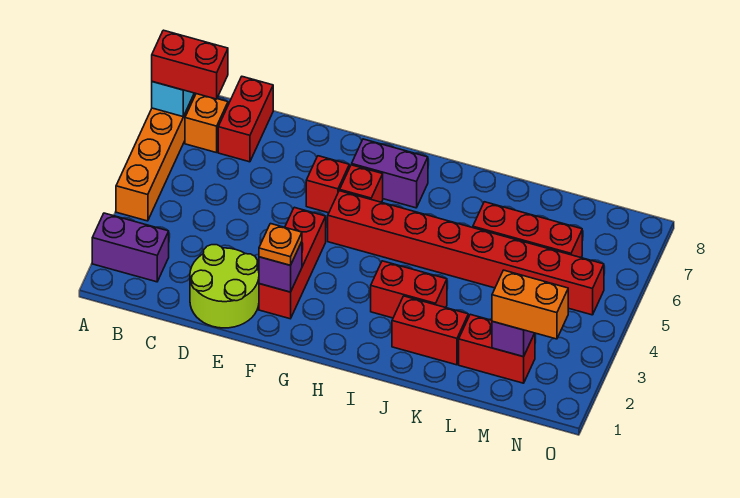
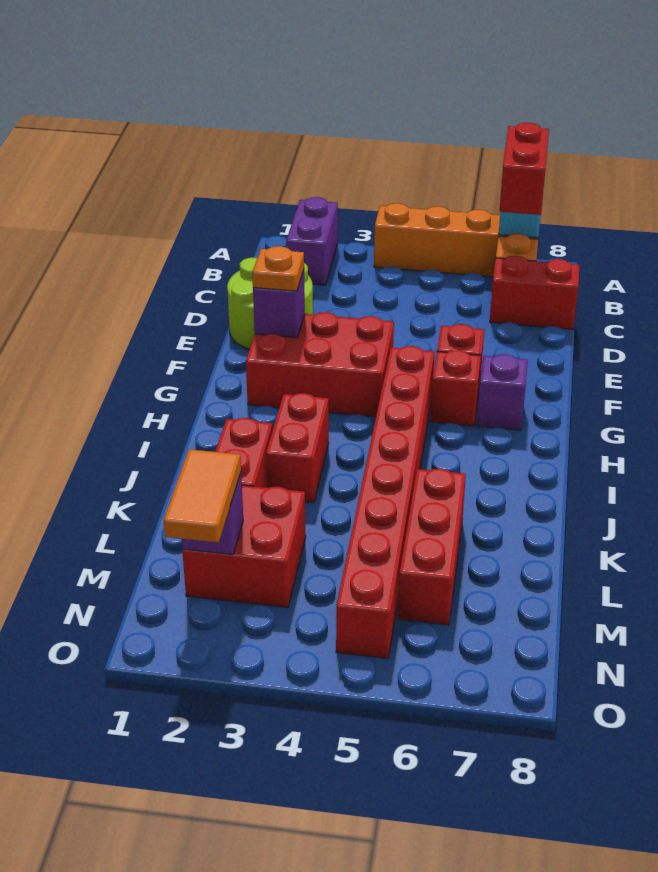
red 1x3 brick [259,207,326,319] -> red 2x3 brick [246,312,394,417]
purple 1x2 brick [352,139,428,208] -> purple 1x1 brick [477,354,528,430]
red 1x2 brick [459,314,535,383] -> red 2x2 brick [182,485,306,607]
orange 1x2 brick [492,270,568,339] -> orange 1x2 tile [163,449,241,543]

